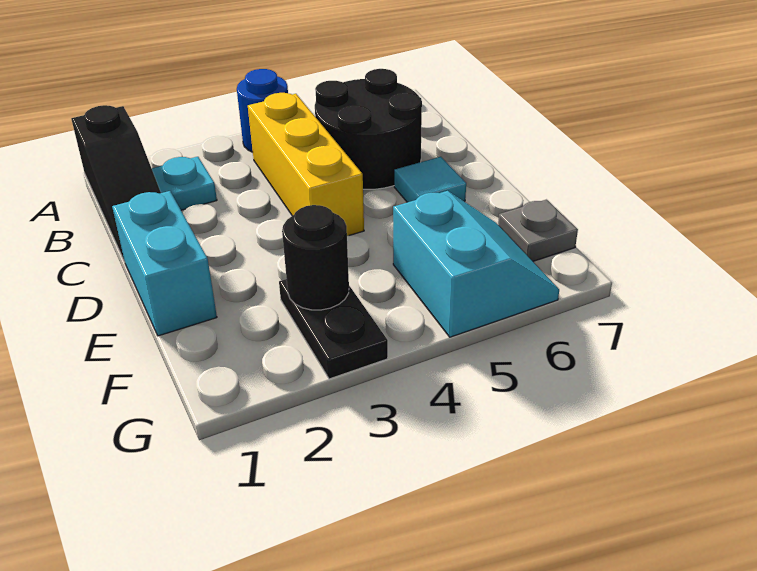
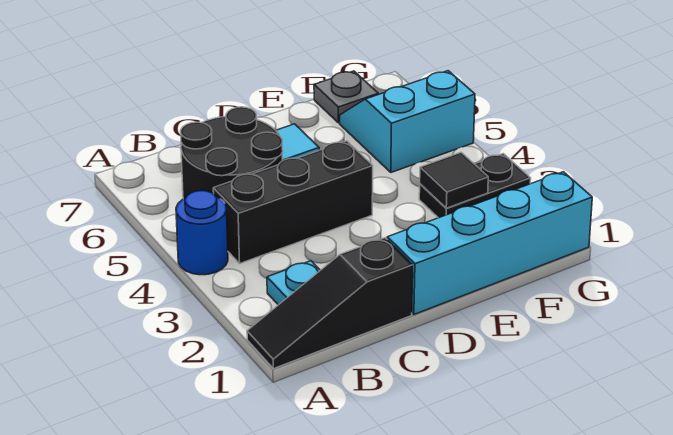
black 1x3 slope [71,105,161,262] -> black 1x3 slope turned to [247,238,413,369]
yellow 1x3 brick [248,93,364,236] -> black 1x3 brick [213,141,373,263]
cyan 1x2 brick [112,191,217,336] -> cyan 1x4 brick [387,172,592,314]
black 1x1 round brick [282,205,349,310] -> black 1x1 tile [420,152,488,208]

